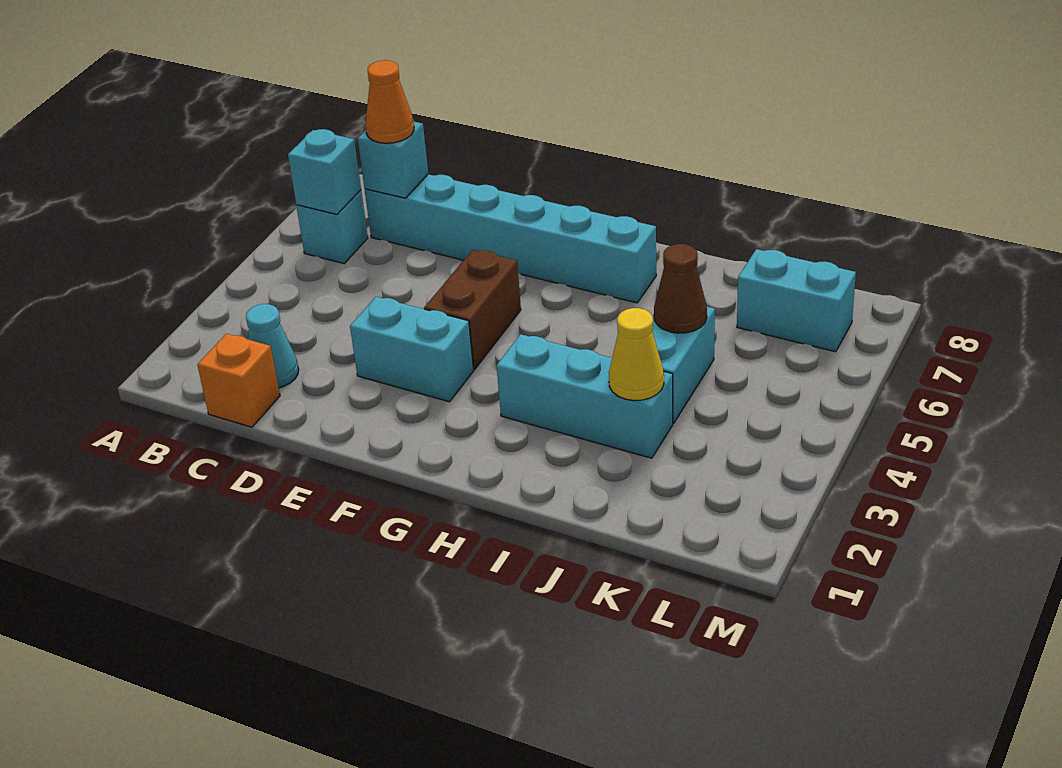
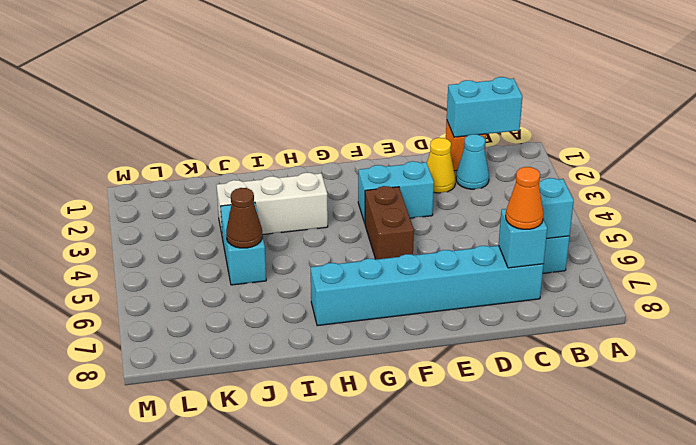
cyan 1x3 brick [497,334,673,458] -> white 1x3 brick [217,172,328,239]
yellow 1x1 cone [609,308,664,401] -> yellow 1x1 cone moved to [427,138,456,193]
cyan 1x2 brick [737,249,856,352] -> cyan 1x2 brick moved to [447,77,522,137]

